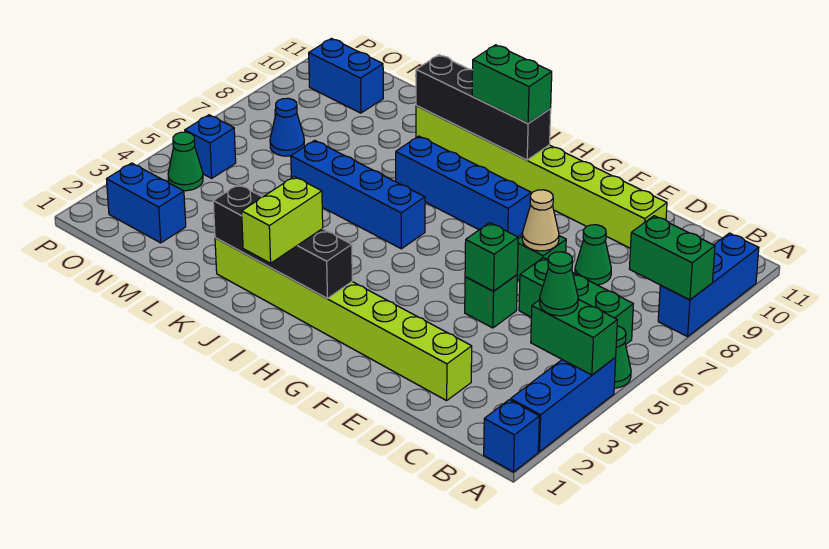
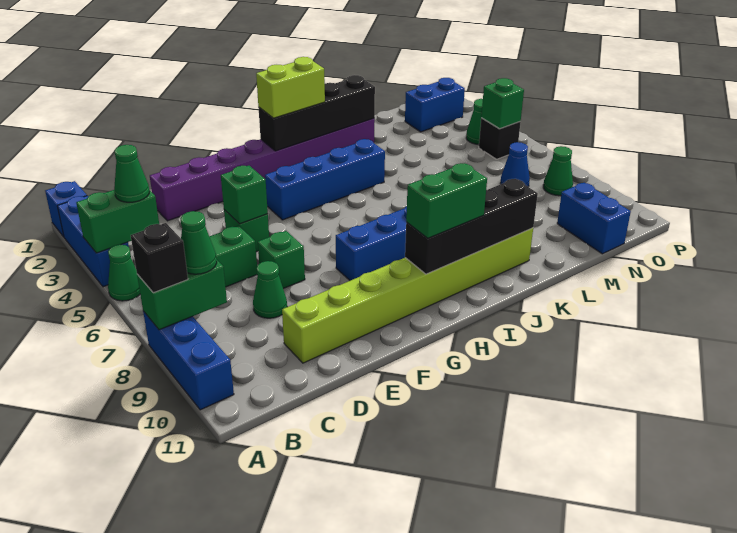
none -> black 1x1 brick [131,223,188,293]
none -> green 1x1 cone [180,211,217,274]
lime 1x8 brick [215,238,472,401] -> purple 1x8 brick [150,118,375,221]
tan 1x1 cone [522,190,559,251] -> none
lime 1x2 brick [242,177,323,263] -> lime 1x2 brick turned to [256,57,325,118]
blue 1x4 brick [291,140,425,249] -> blue 1x4 brick moved to [265,139,385,220]
blue 1x2 brick [309,39,383,113] -> blue 1x2 brick turned to [557,183,631,254]
blue 1x1 brick [185,115,236,178] -> black 1x1 brick [479,118,521,159]
none -> green 1x1 brick [481,78,524,129]
none -> green 1x1 cone [543,146,573,196]

